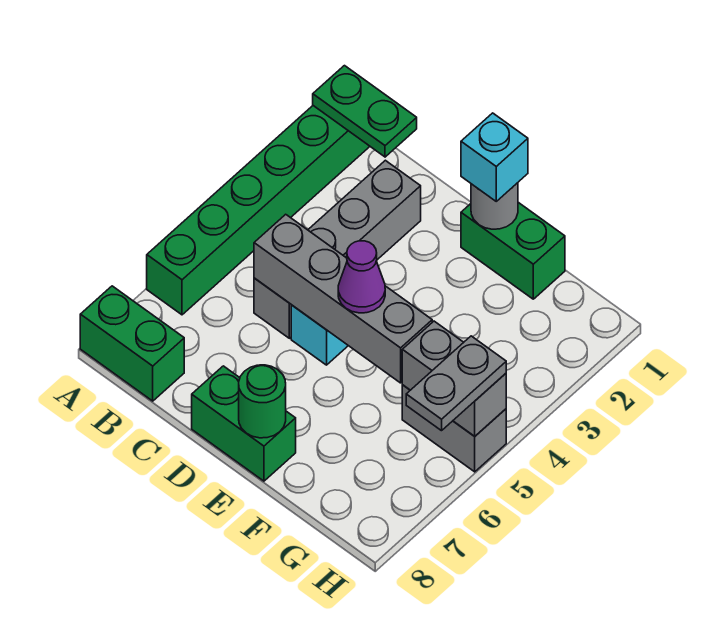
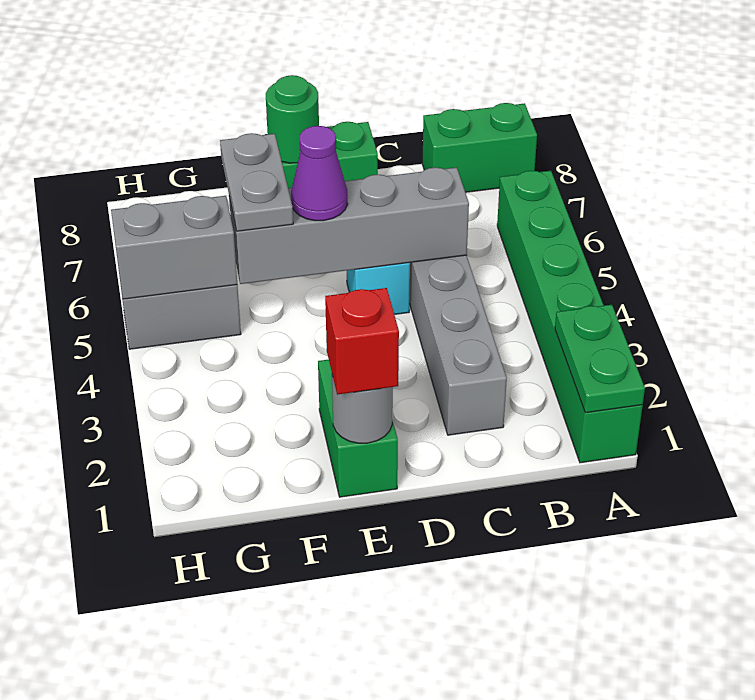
green 1x2 plate [313,66,417,157] -> green 1x2 plate turned to [555,305,645,413]
green 1x2 brick [461,202,565,299] -> green 1x2 brick turned to [318,360,398,497]
cyan 1x1 brick [461,113,528,201] -> red 1x1 brick [325,288,399,395]
grey 1x2 plate [406,336,506,431] -> grey 1x2 plate moved to [220,133,293,231]

